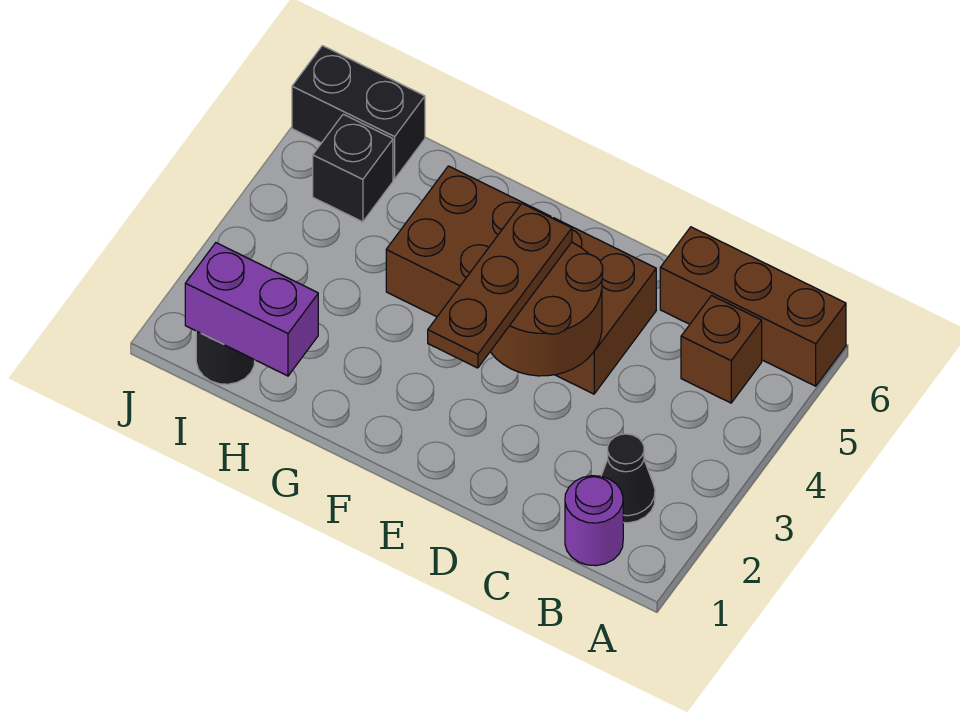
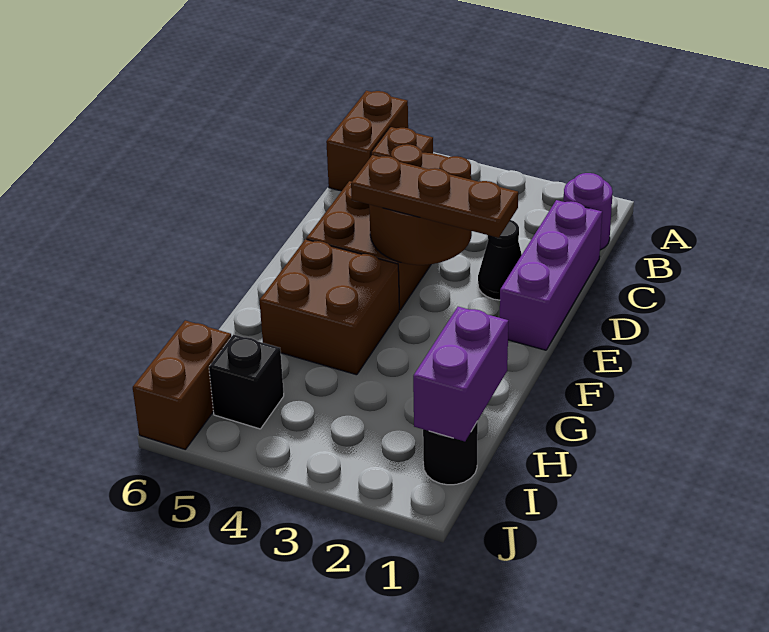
brown 1x3 brick [660,227,846,386] -> brown 1x2 brick [326,91,408,191]
black 1x1 cone [601,434,655,523] -> black 1x1 cone moved to [478,220,522,300]
none -> purple 1x3 brick [500,200,602,350]
black 1x2 brick [292,46,425,179] -> brown 1x2 brick [133,321,231,449]

